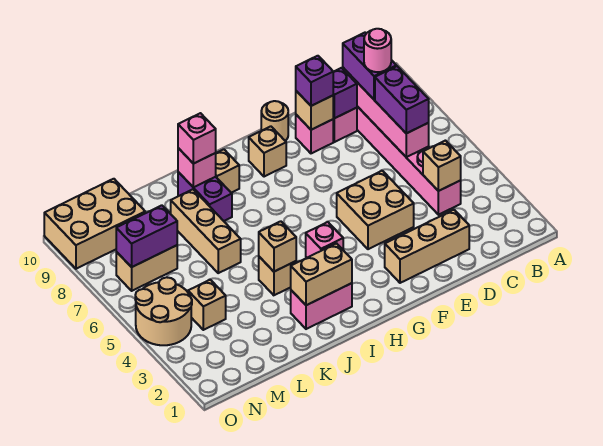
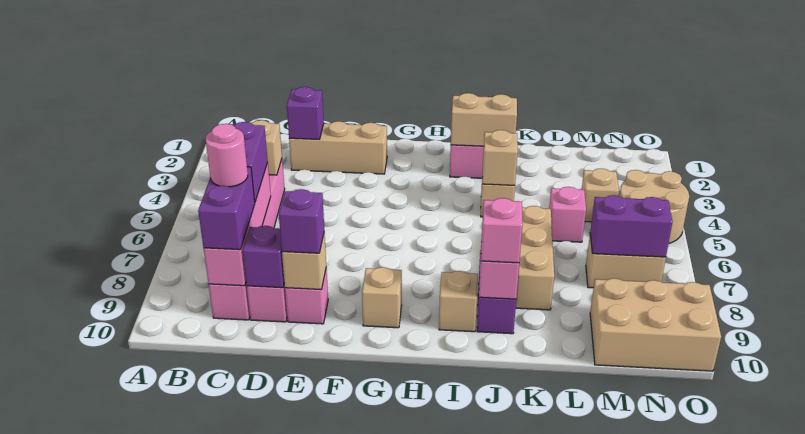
none -> purple 1x1 brick [287,87,324,139]
tan 2x2 brick [337,171,414,249] -> none
tan 1x1 round brick [261,101,288,141] -> none
pink 1x1 brick [306,222,343,258] -> pink 1x1 brick moved to [549,187,586,242]

